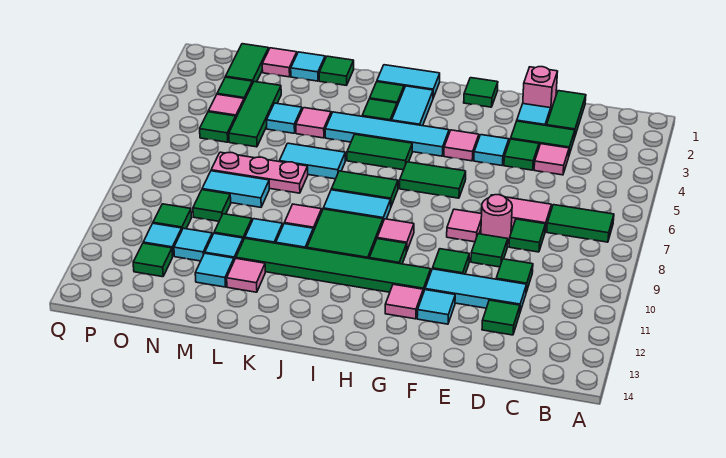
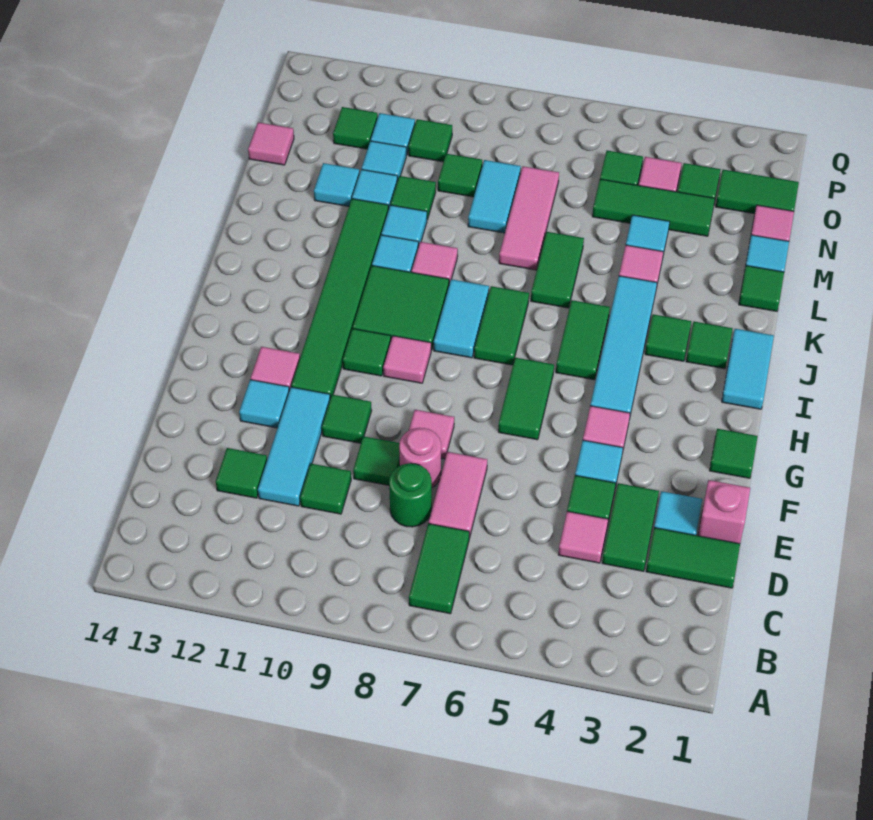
green 1x1 tile [509,219,545,252] -> green 1x1 round brick [389,463,432,527]
cyan 1x2 tile [392,86,433,126] -> none
cyan 1x2 tile [279,143,345,179] -> green 1x2 tile [531,232,584,308]
pink 1x3 plate [211,152,308,193] -> pink 1x3 tile [499,166,559,270]
pink 1x1 tile [227,259,265,292] -> pink 1x1 tile moved to [248,122,294,165]

